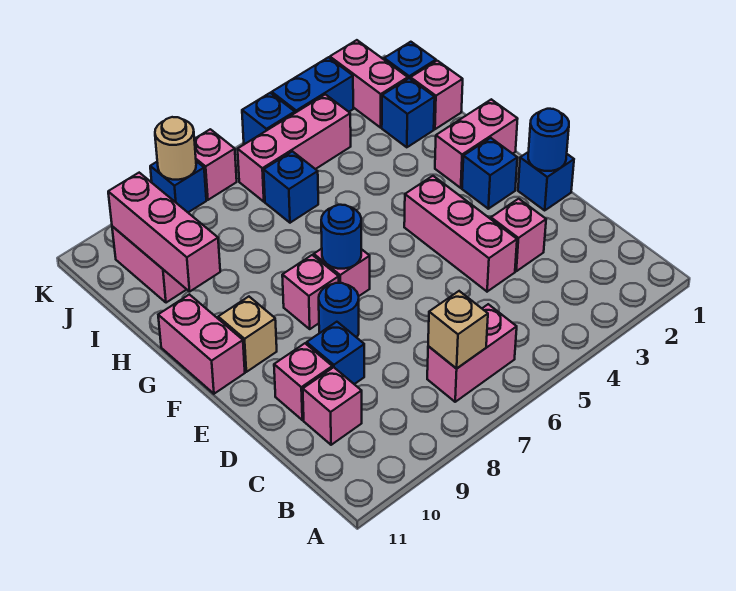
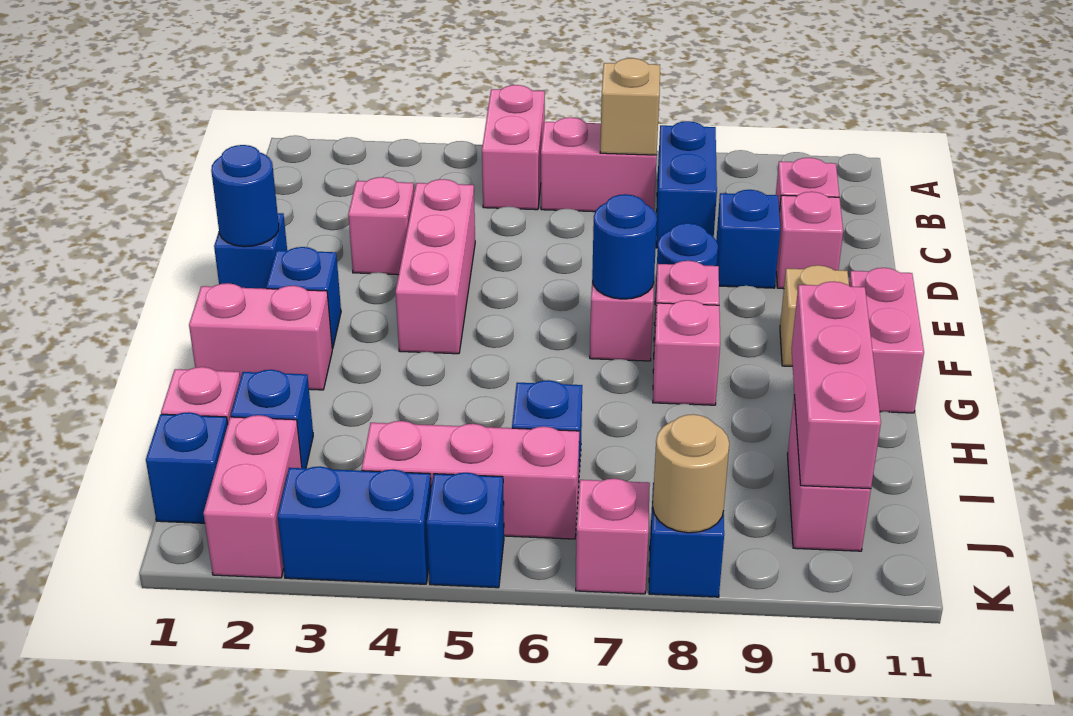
none -> pink 1x2 brick [482,85,545,210]
none -> blue 1x2 brick [656,121,717,248]
none -> pink 1x1 brick [653,300,720,405]

